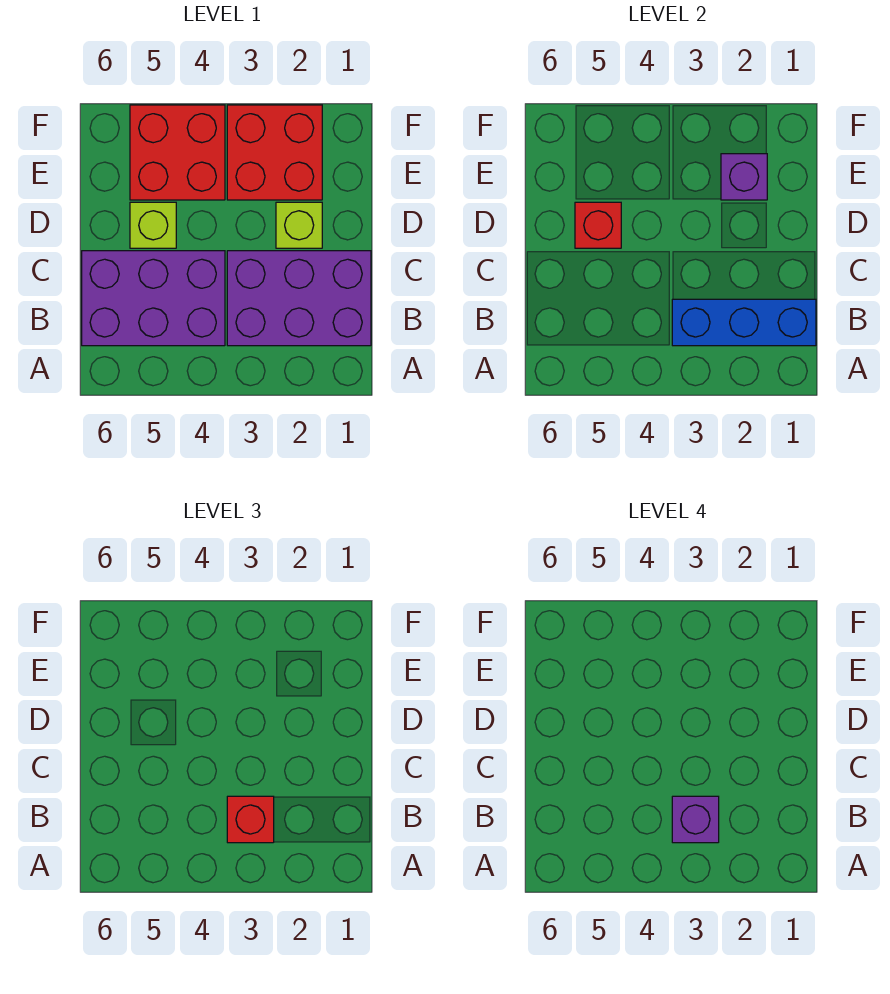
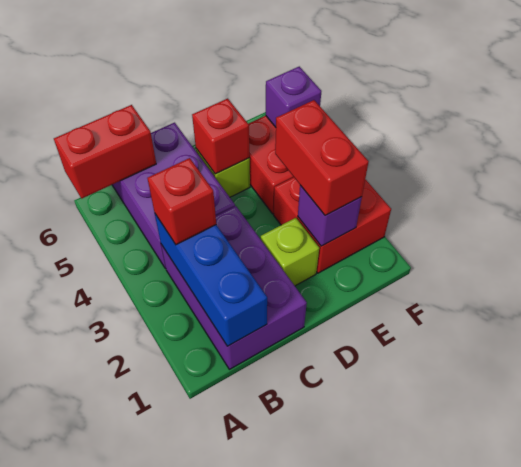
none -> red 1x2 brick [54,105,156,199]
purple 1x1 brick [672,796,719,843] -> purple 1x1 brick moved to [266,67,321,127]
none -> red 1x2 brick [275,100,369,216]

